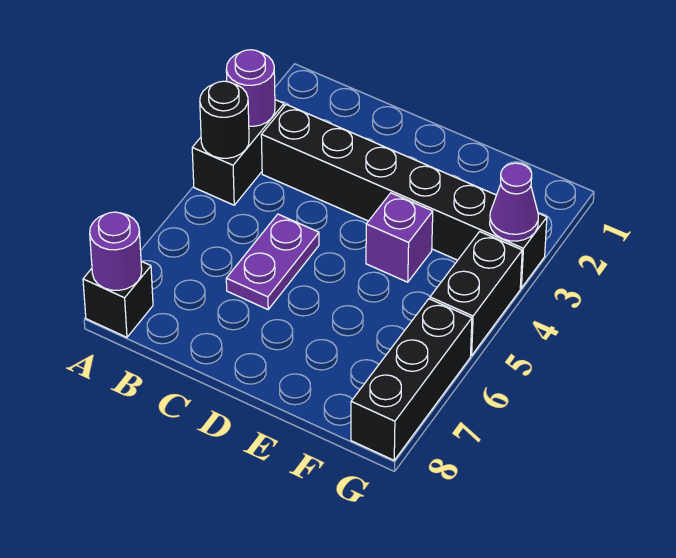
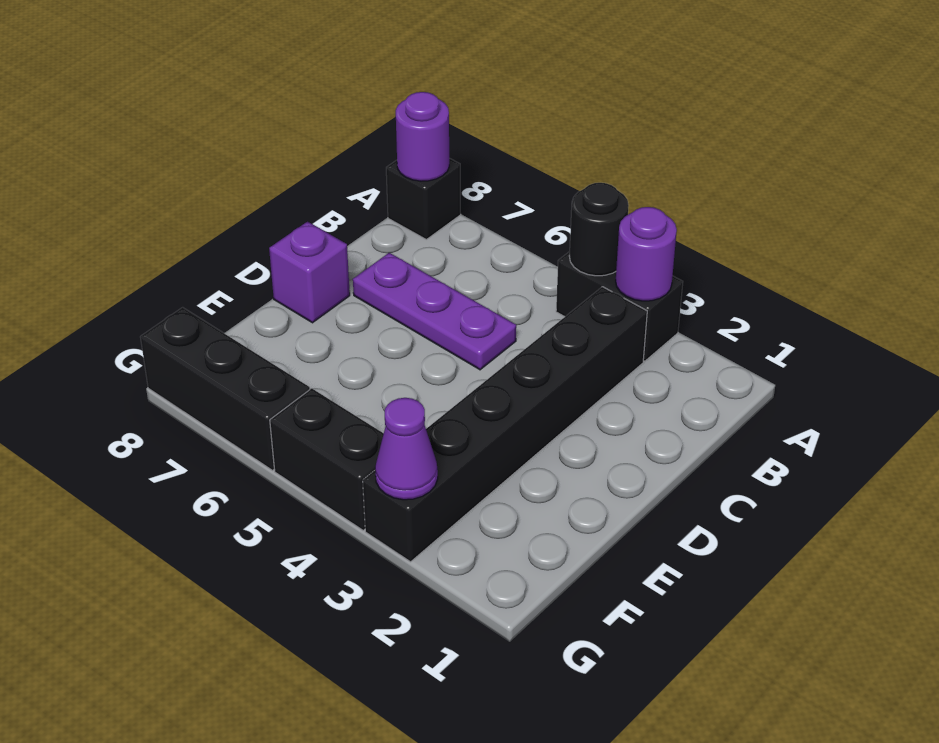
purple 1x2 plate [226,214,319,310] -> purple 1x3 plate [353,253,516,370]
purple 1x1 brick [366,193,433,282] -> purple 1x1 brick moved to [269,222,350,323]

